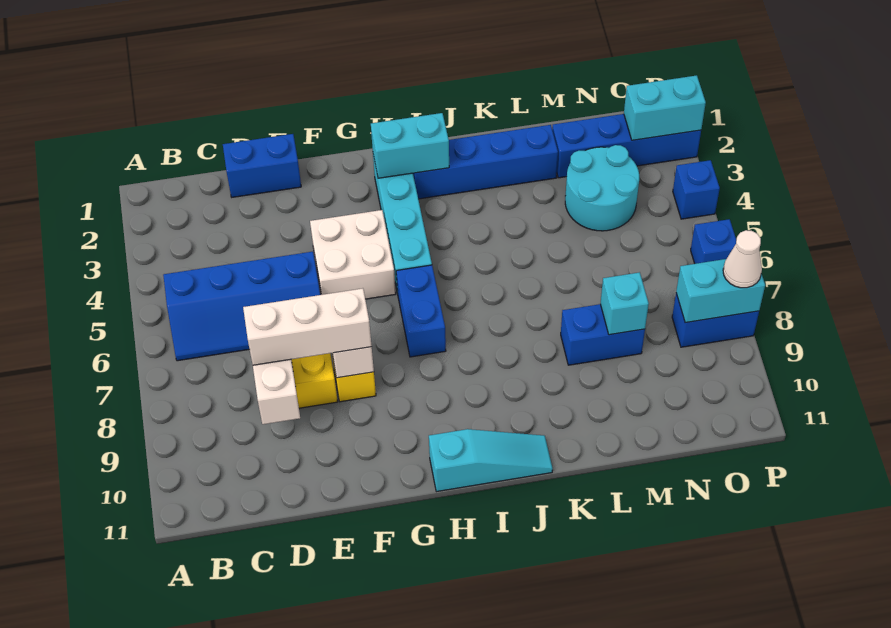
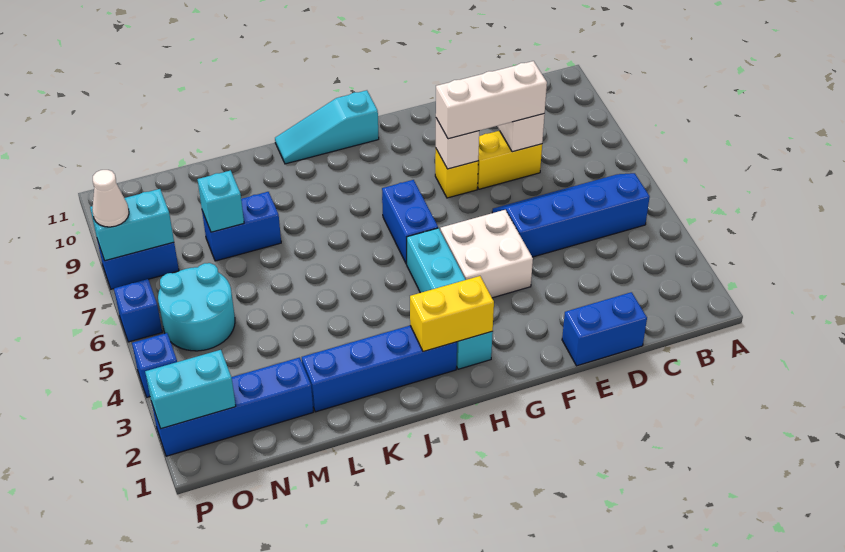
cyan 1x2 brick [371,113,449,178] -> yellow 1x2 brick [410,276,494,352]
cyan 2x2 round brick [565,145,639,231] -> cyan 2x2 round brick moved to [158,263,235,351]

